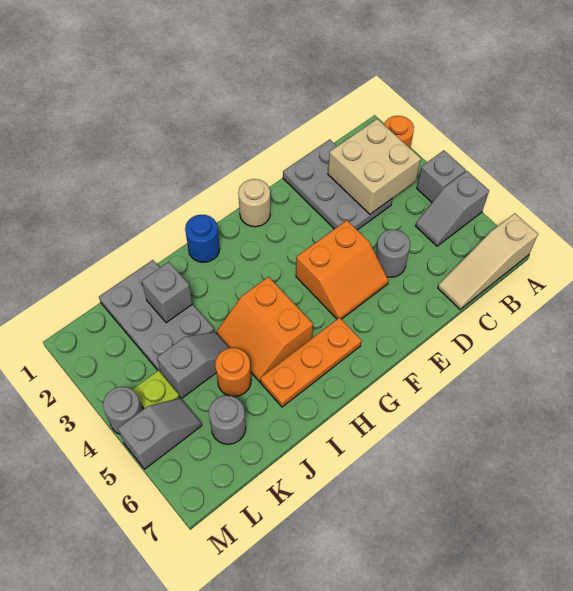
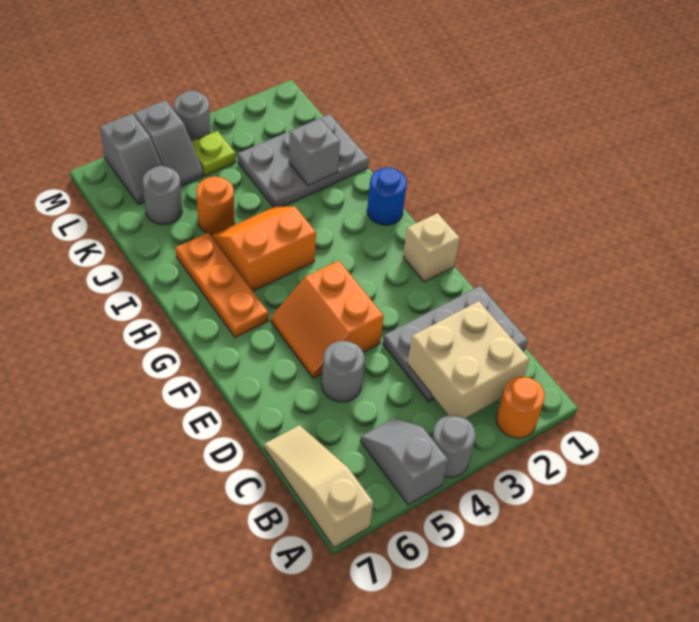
grey 1x1 brick [417,150,466,202] -> grey 1x1 round brick [432,415,476,477]
tan 1x1 round brick [238,179,270,227] -> tan 1x1 brick [403,213,460,282]
grey 1x2 slope [157,332,229,399] -> grey 1x2 slope moved to [100,114,162,204]

